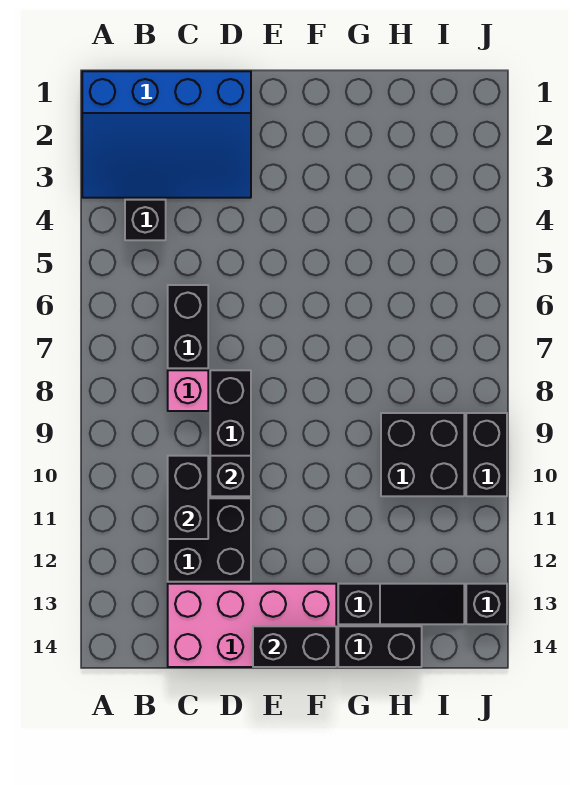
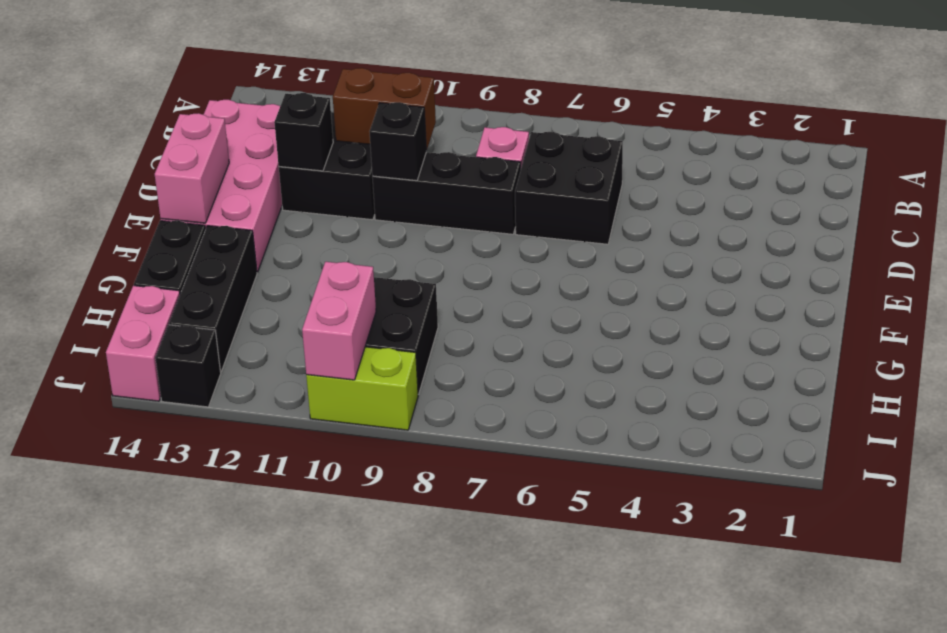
blue 3x4 slope [82,71,251,198] -> none
black 1x1 brick [125,200,166,240] -> black 1x1 brick moved to [274,93,333,171]
black 1x2 brick [168,285,208,368] -> black 2x2 brick [515,132,623,244]
black 1x2 brick [168,456,208,539] -> brown 1x2 brick [333,68,436,150]
black 1x2 brick [253,626,336,667] -> pink 1x2 brick [155,113,229,223]
black 1x3 slope [338,584,464,624] -> black 1x3 brick [169,226,257,372]
none -> pink 1x2 brick [302,262,376,380]
none -> pink 1x2 brick [106,286,180,401]
black 1x2 brick [466,413,507,496] -> lime 1x2 brick [306,347,418,430]

